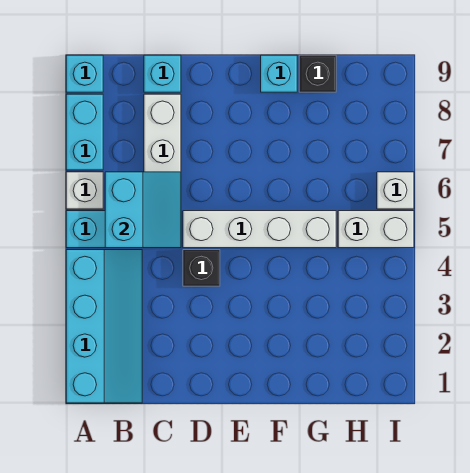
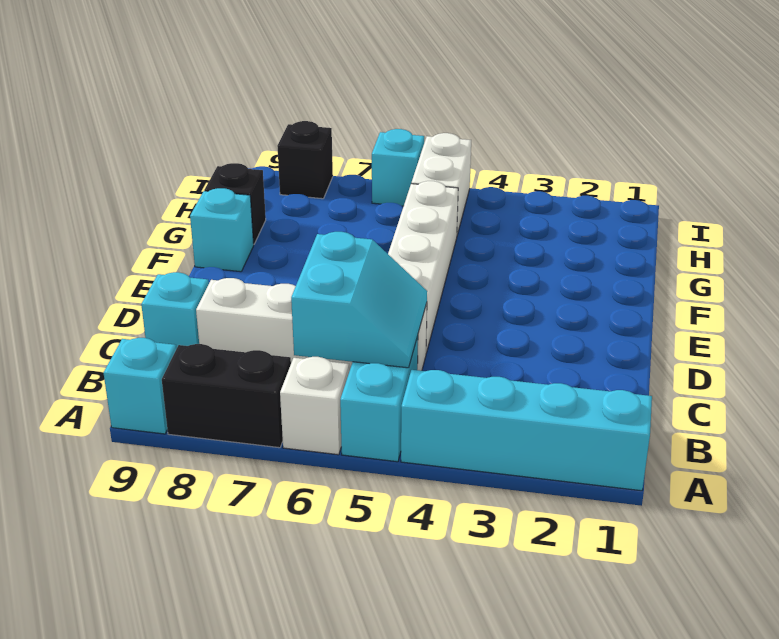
cyan 1x2 brick [66,94,103,170] -> black 1x2 brick [162,344,291,448]
cyan 2x2 slope [105,172,181,248] -> cyan 2x2 slope turned to [291,232,427,368]
black 1x1 brick [183,250,220,286] -> black 1x1 brick moved to [277,121,333,199]
white 1x1 brick [377,172,414,209] -> cyan 1x1 brick [372,129,424,206]

